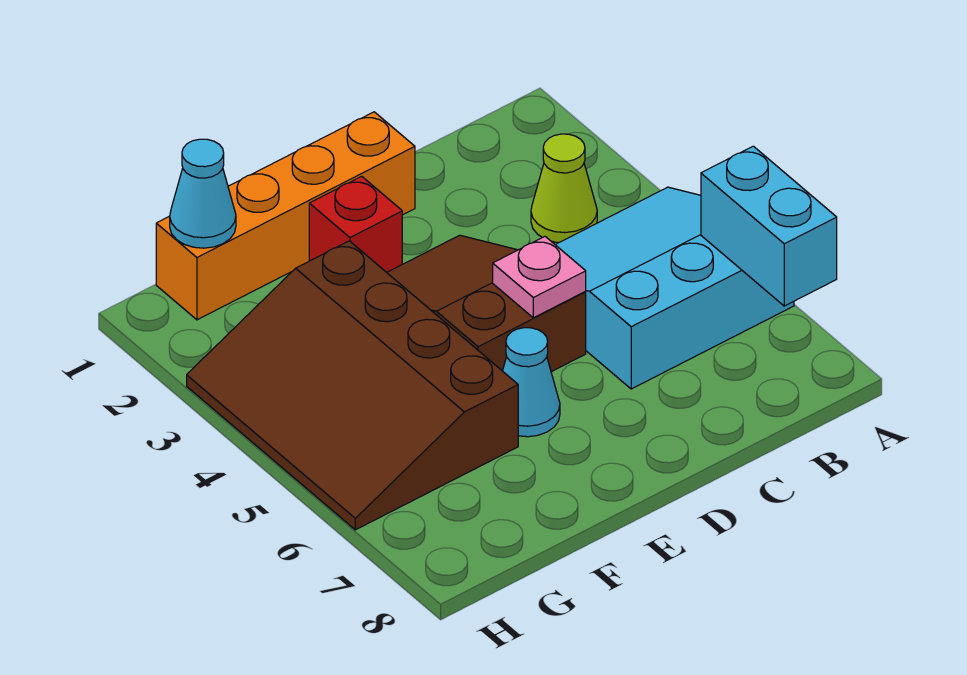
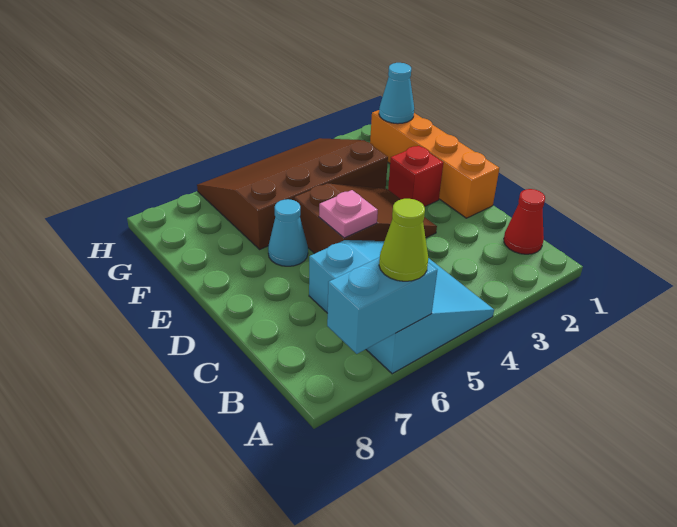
none -> red 1x1 cone [504,189,545,254]
lime 1x1 cone [531,134,597,243] -> lime 1x1 cone moved to [379,199,428,281]

